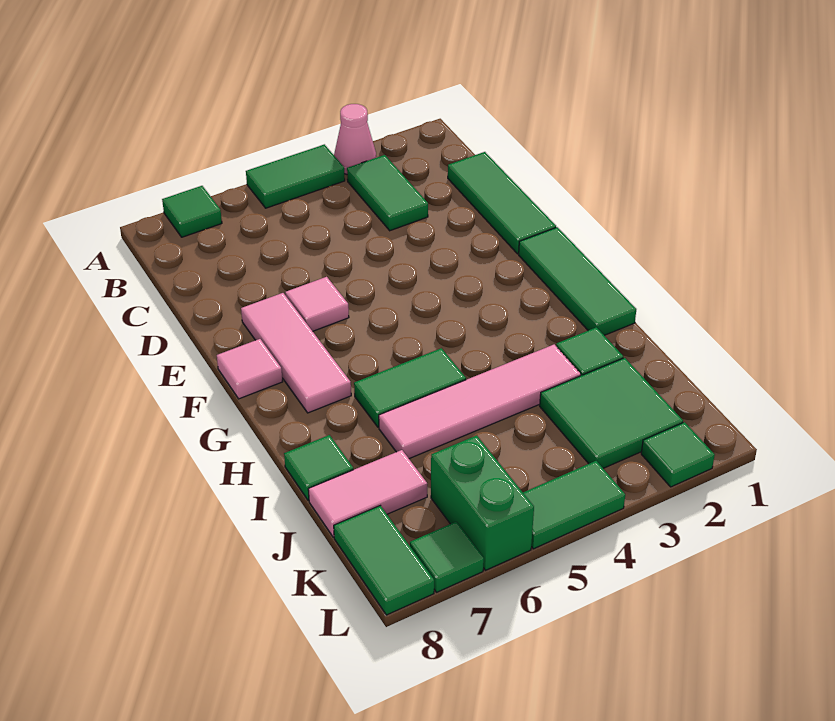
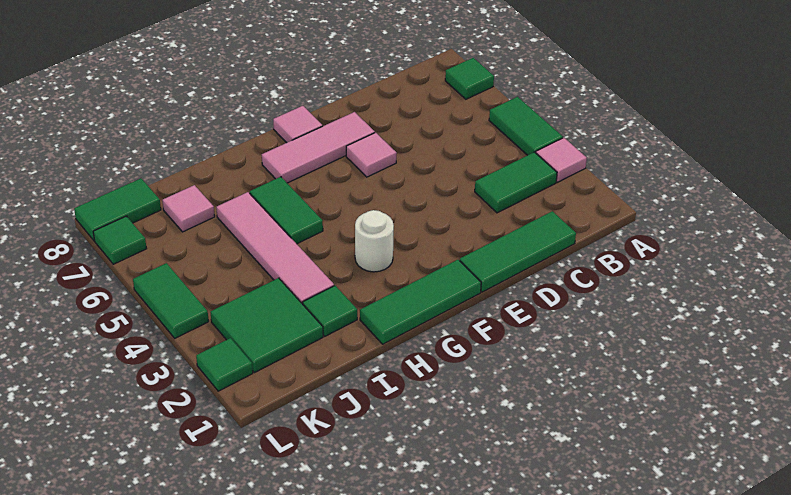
pink 1x1 cone [334,104,376,174] -> pink 1x1 tile [536,138,587,182]
none -> white 1x1 round brick [355,210,394,272]
green 1x1 tile [284,435,353,501] -> none
pink 1x2 tile [308,450,427,537] -> pink 1x1 tile [162,185,215,232]
green 1x2 brick [431,435,534,570] -> none

